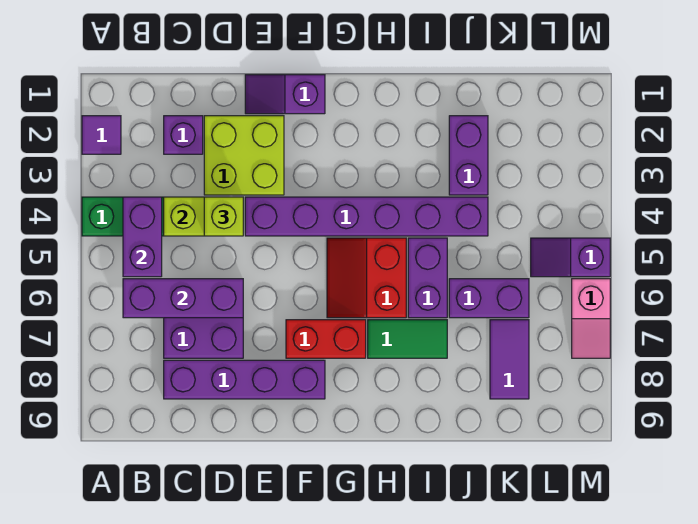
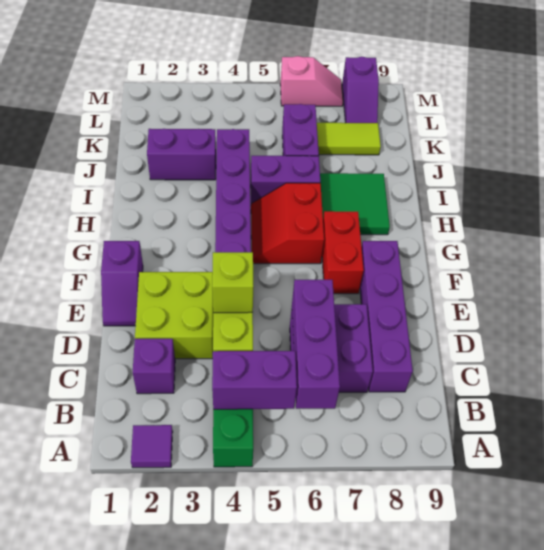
red 2x2 slope [327,238,406,318] -> red 2x2 slope turned to [251,183,324,264]
green 1x2 tile [368,320,447,358] -> green 2x2 tile [320,173,390,235]
purple 1x2 tile [490,320,529,399] -> lime 1x2 tile [317,123,381,155]
purple 1x2 slope [531,238,610,277] -> purple 1x2 slope moved to [342,57,379,123]

